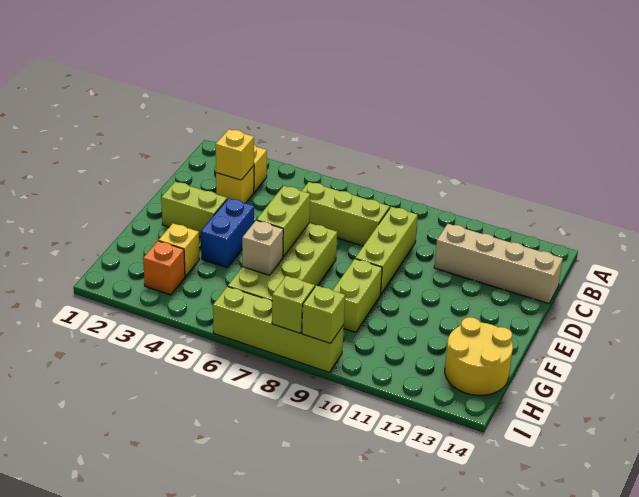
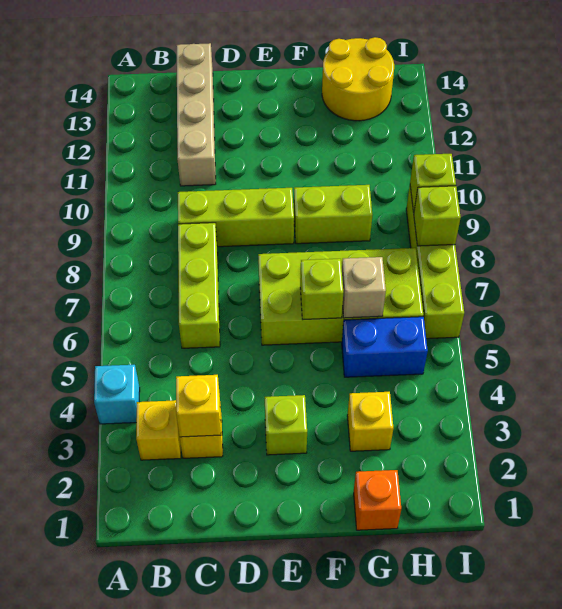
none -> cyan 1x1 brick [94,365,140,424]
lime 1x2 brick [161,182,227,237] -> lime 1x1 brick [265,395,307,455]
blue 1x2 brick [201,198,254,268] -> blue 1x2 brick moved to [342,317,428,377]
lime 1x2 brick [257,186,310,257] -> lime 1x1 brick [300,259,343,320]
orange 1x1 brick [143,241,185,295] -> orange 1x1 brick moved to [354,470,401,530]

